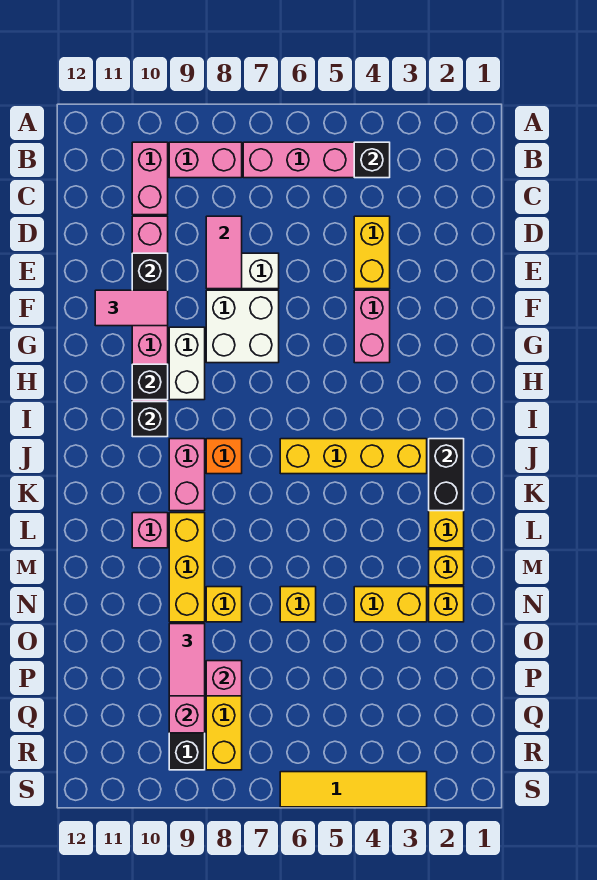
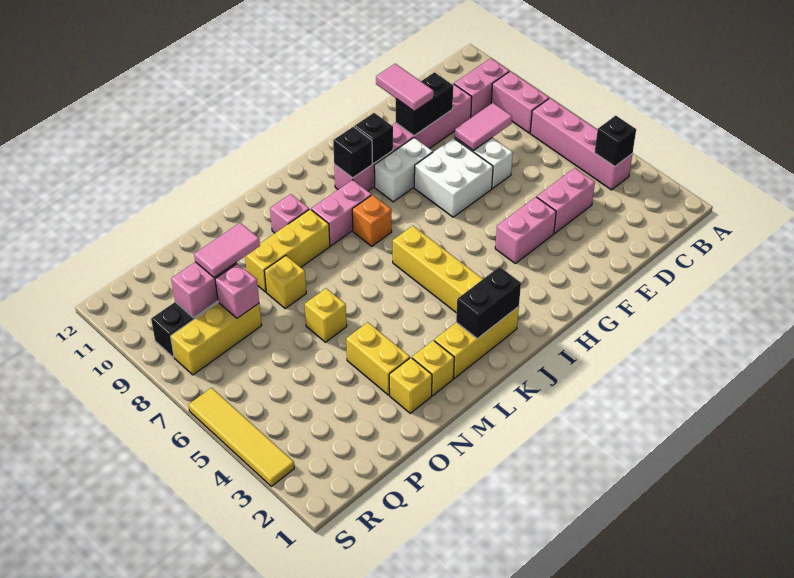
yellow 1x2 brick [354,216,390,289] -> pink 1x2 brick [537,168,595,233]

